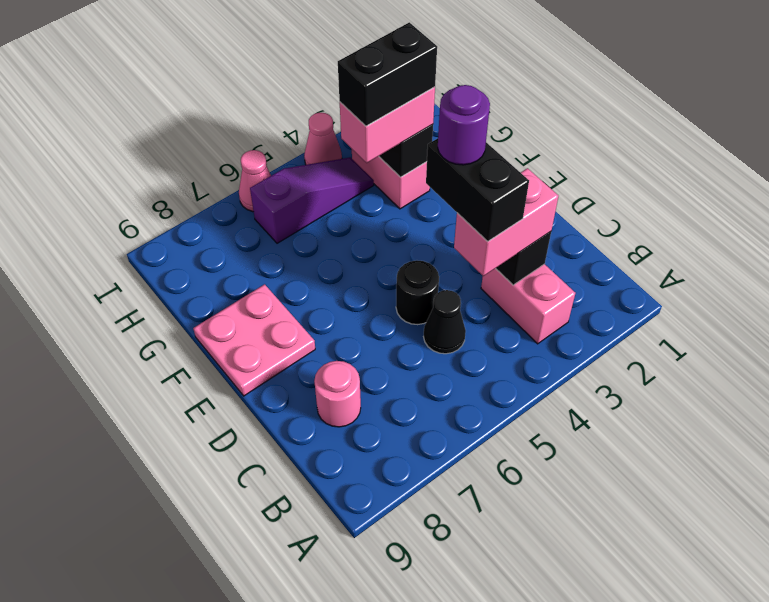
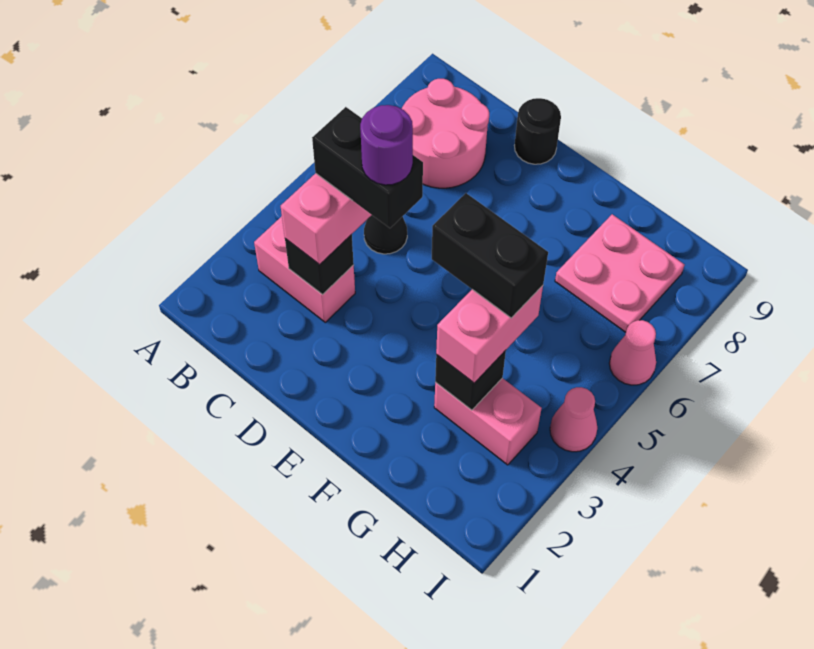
pink 1x1 round brick [314,361,361,427] -> pink 2x2 round brick [402,79,489,188]
black 1x1 round brick [396,260,439,325] -> black 1x1 round brick moved to [515,98,561,164]
pink 2x2 plate [193,284,315,396] -> pink 2x2 plate moved to [555,214,684,332]
black 1x2 brick [338,22,437,126] -> black 1x2 brick turned to [432,193,548,318]
purple 1x3 slope [250,157,374,243] -> none

